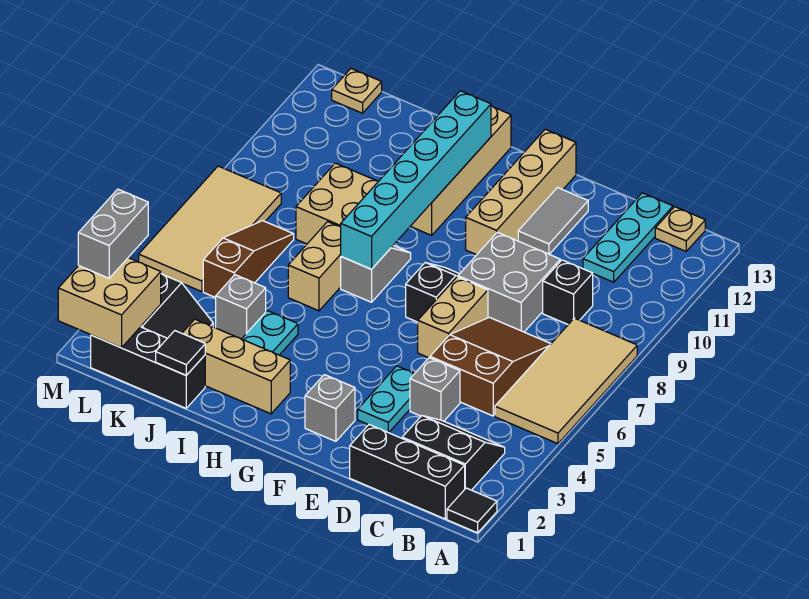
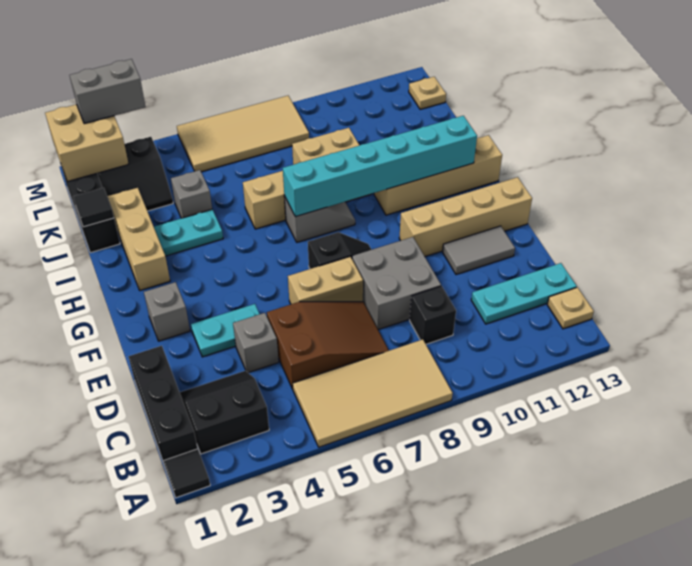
black 2x2 slope [402,416,505,490] -> black 2x2 slope turned to [180,371,269,454]
brown 1x3 slope [203,221,294,298] -> none

